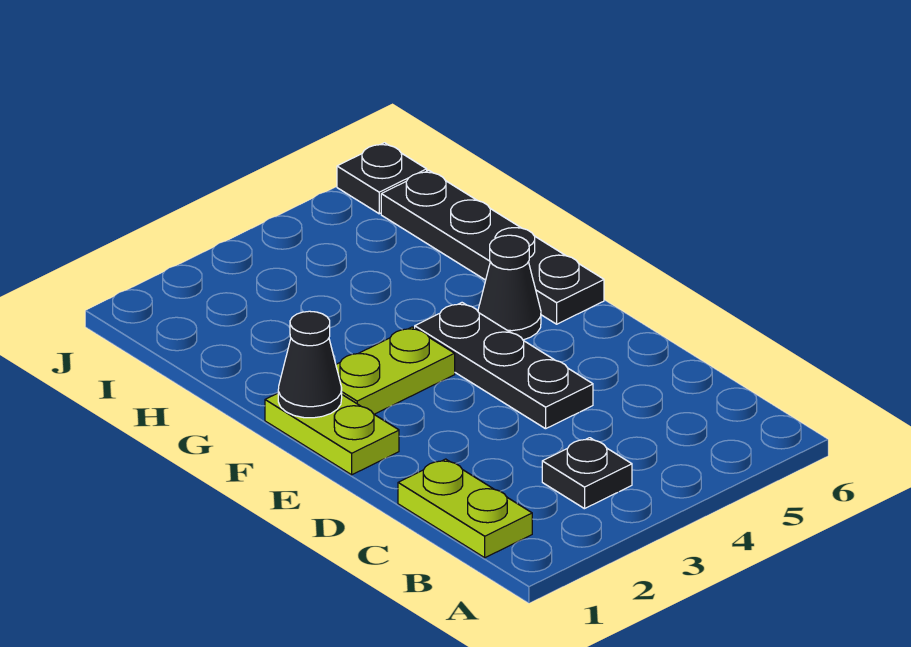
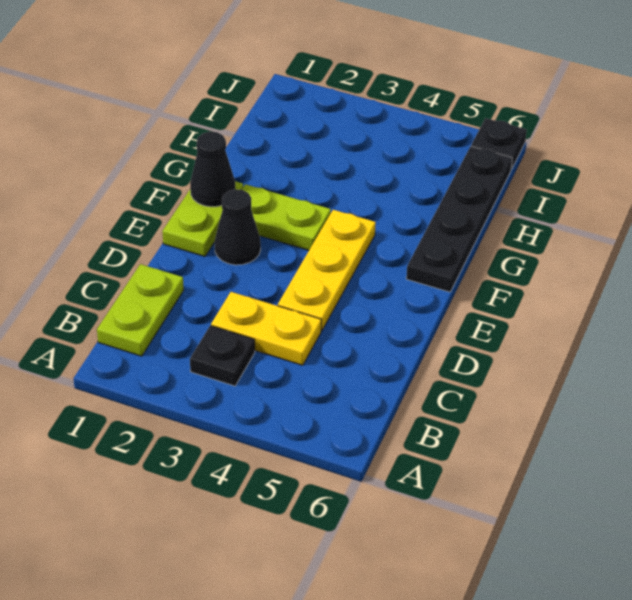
none -> yellow 1x2 plate [211,292,321,365]
black 1x3 plate [415,303,593,429] -> yellow 1x3 plate [278,210,376,331]
black 1x1 cone [478,235,541,340] -> black 1x1 cone moved to [215,189,261,265]

